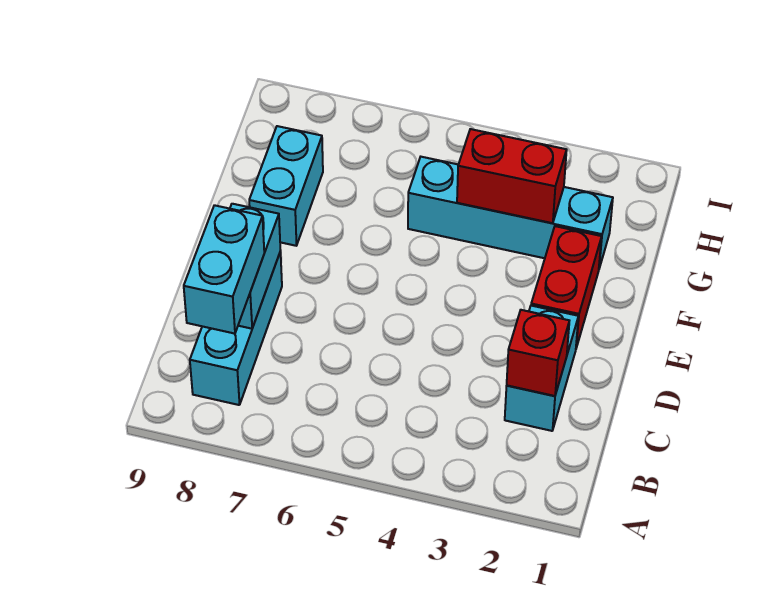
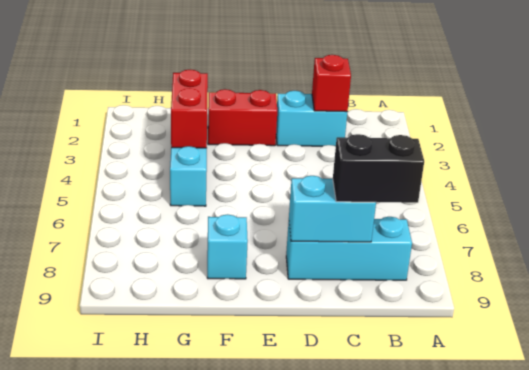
cyan 1x2 brick [184,205,264,334] -> black 1x2 brick [333,134,424,203]
cyan 1x2 brick [249,126,323,246] -> cyan 1x1 brick [207,214,248,279]

